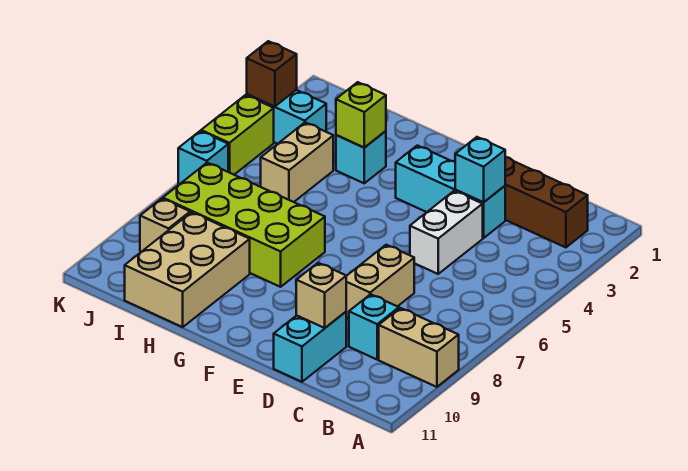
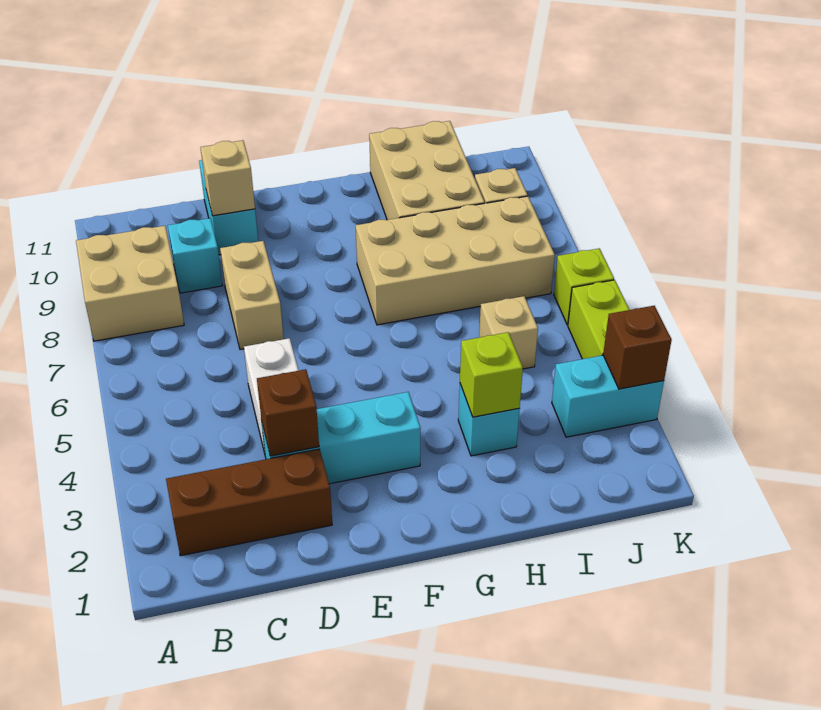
tan 1x2 brick [379,308,459,387] -> tan 2x2 brick [76,226,184,341]
cyan 1x1 brick [455,137,505,202] -> brown 1x1 brick [257,369,319,456]
lime 2x4 brick [163,163,325,287] -> tan 2x4 brick [356,196,555,325]
tan 1x2 brick [261,122,333,202] -> tan 1x1 brick [479,296,538,369]
cyan 1x1 brick [178,131,228,184] -> lime 1x1 brick [554,248,614,325]

